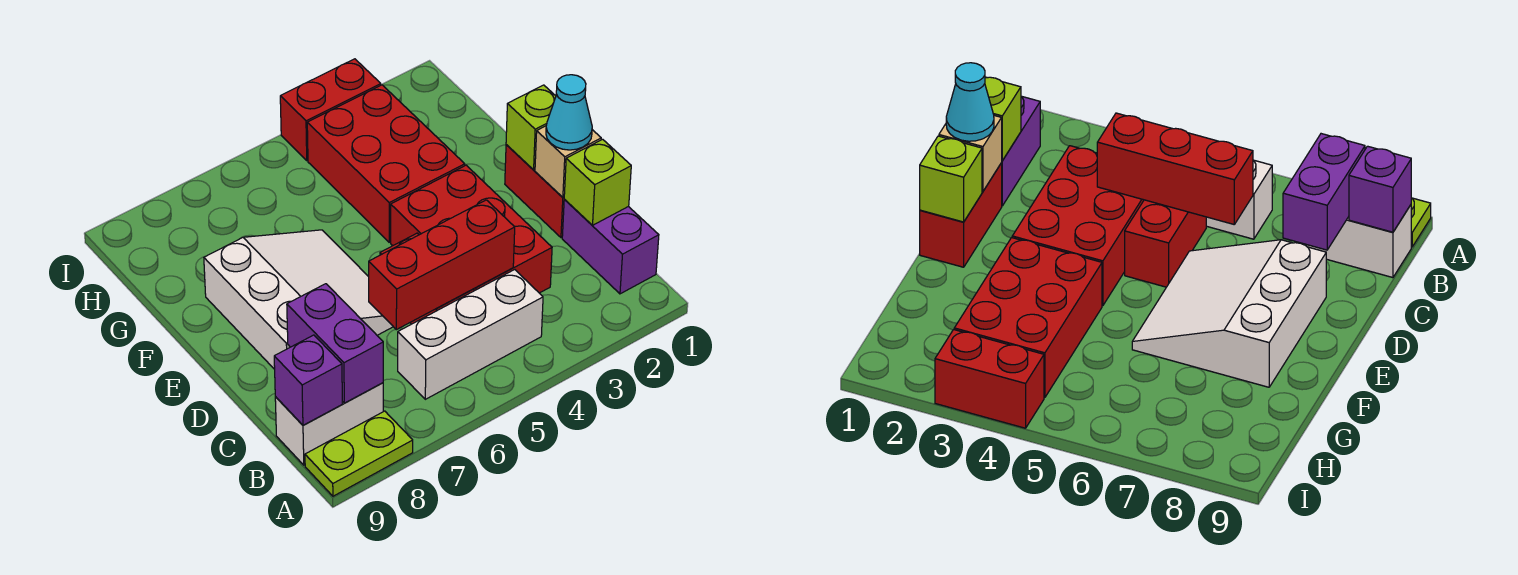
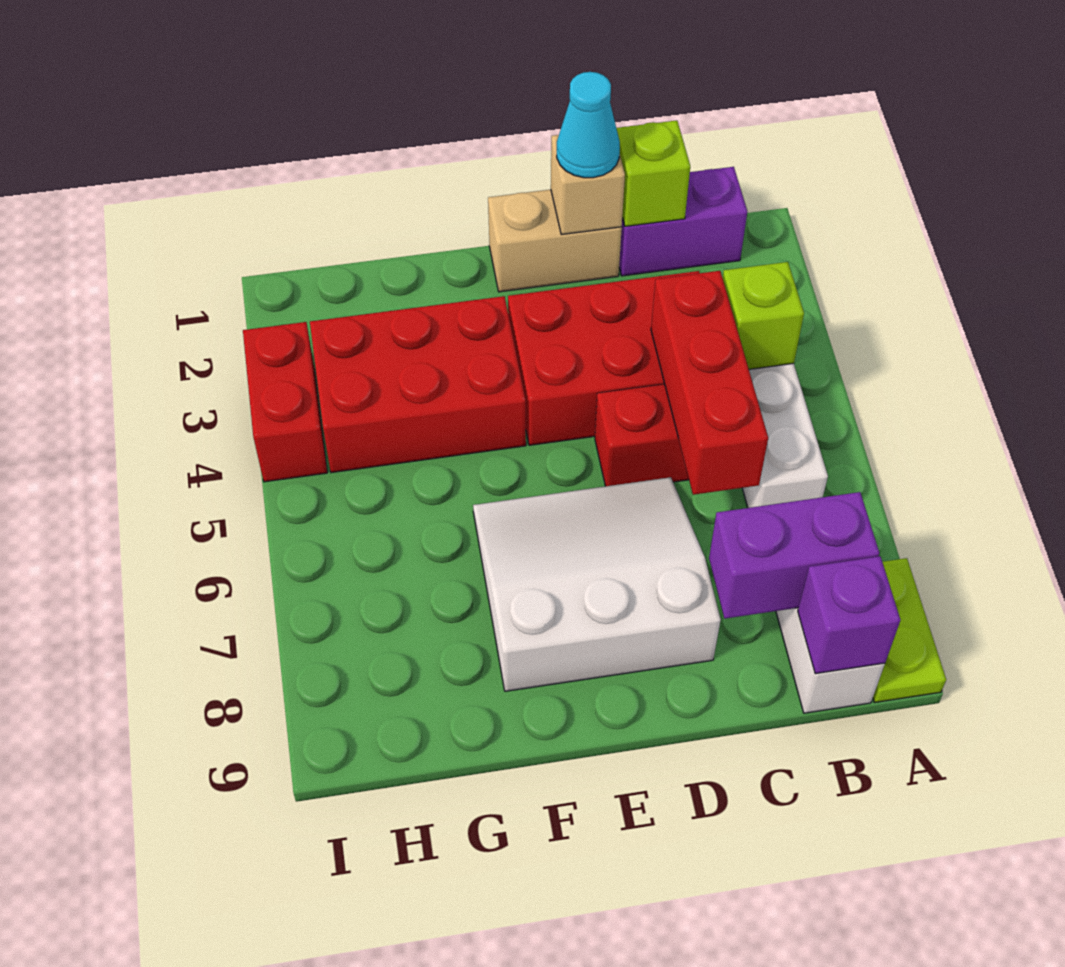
red 1x2 brick [505,145,564,238] -> tan 1x2 brick [488,190,622,292]
lime 1x1 brick [506,85,556,170] -> lime 1x1 brick moved to [723,262,804,369]

